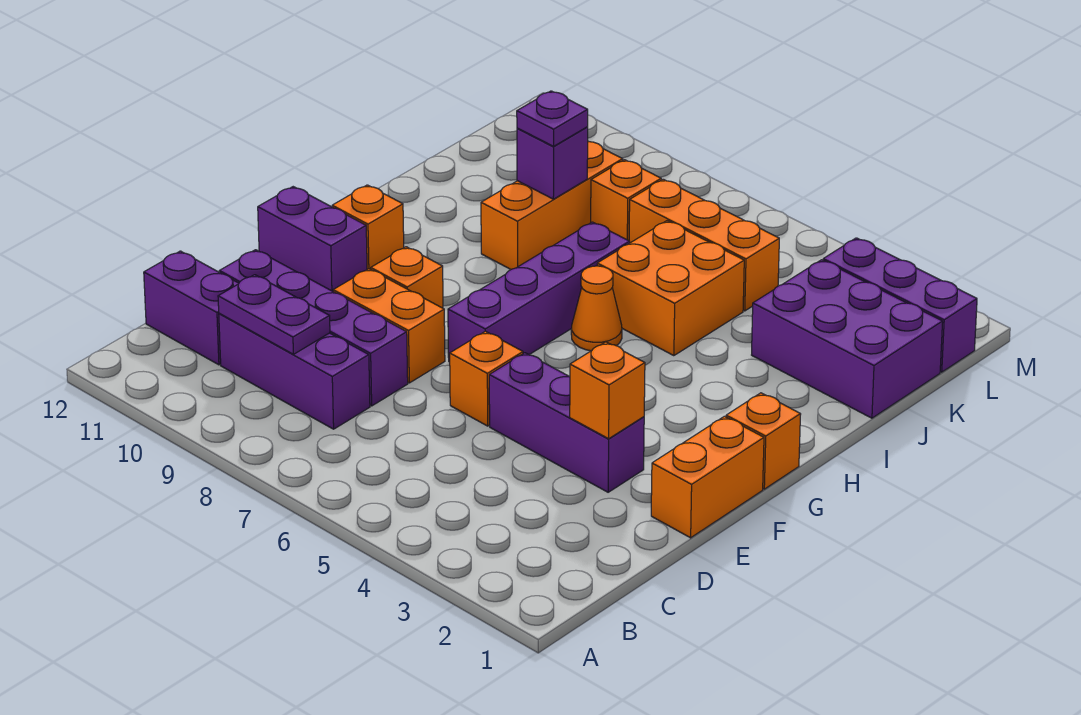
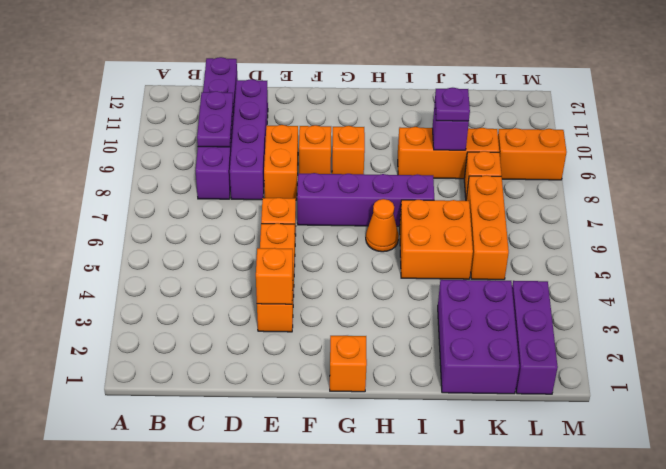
orange 1x2 brick [651,416,764,538] -> orange 1x2 brick moved to [498,128,567,180]
purple 1x3 brick [489,353,644,492] -> orange 1x3 brick [257,223,295,332]
purple 1x2 brick [258,187,367,291] -> none
orange 1x1 brick [332,185,404,269] -> orange 1x1 brick moved to [332,126,365,174]

